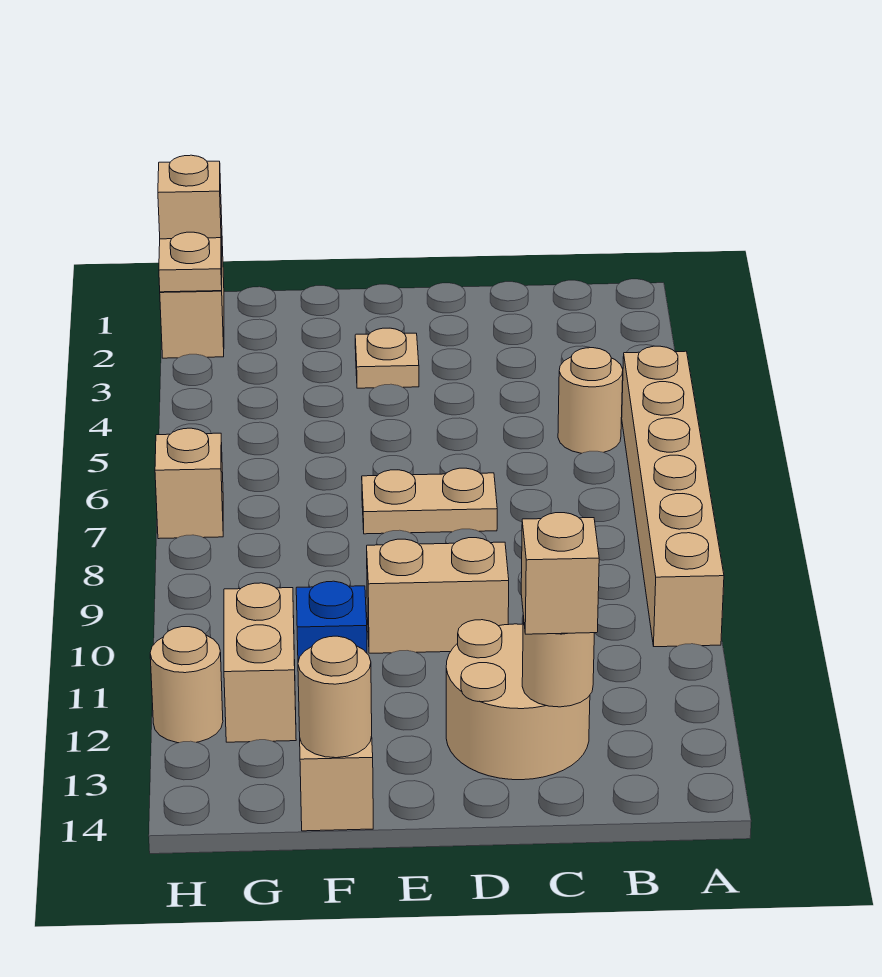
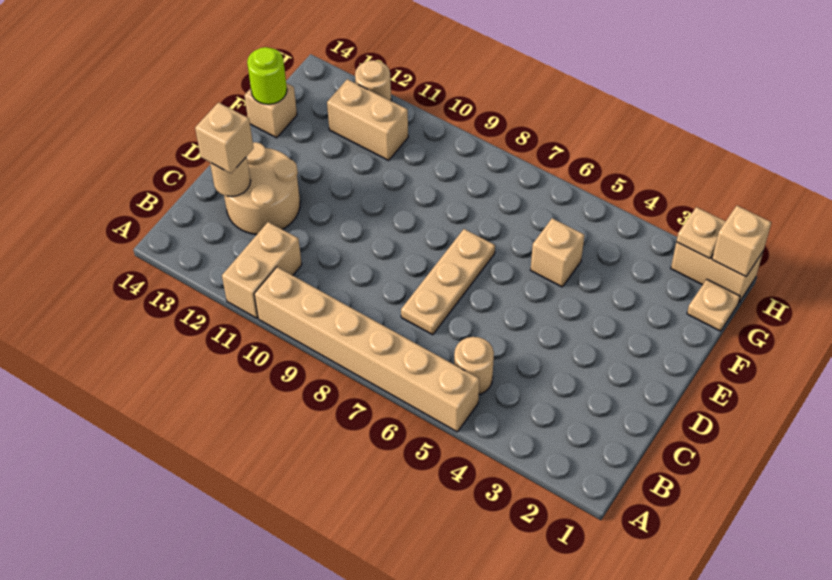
tan 1x2 plate [362,468,497,534] -> tan 1x3 plate [401,229,495,335]
tan 1x2 brick [367,538,509,653] -> tan 1x2 brick moved to [222,222,302,318]
tan 1x1 plate [355,328,419,388] -> tan 1x1 plate moved to [687,279,740,331]
blue 1x1 brick [296,581,367,662] -> none
tan 1x1 round brick [298,636,372,758] -> lime 1x1 round brick [247,47,287,104]
tan 1x1 brick [155,428,223,539] -> tan 1x1 brick moved to [531,218,584,287]

